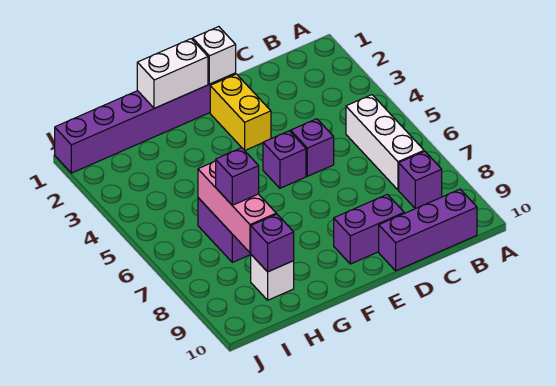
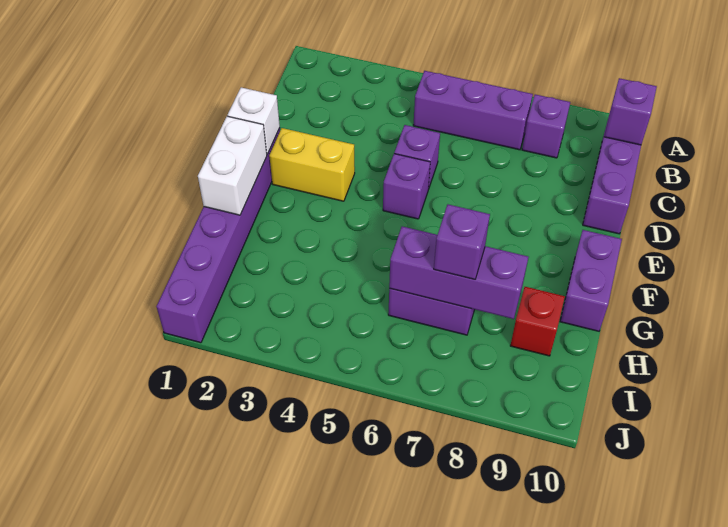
white 1x3 brick [346,95,424,190] -> purple 1x3 brick [413,71,533,150]
purple 1x2 brick [334,194,404,264] -> purple 1x2 brick moved to [560,230,622,331]
pink 1x3 brick [198,161,276,253] -> purple 1x3 brick [389,226,528,319]
white 1x1 brick [251,255,294,300] -> red 1x1 brick [510,287,565,356]
purple 1x1 brick [251,214,294,272] -> purple 1x1 brick moved to [604,78,657,145]

